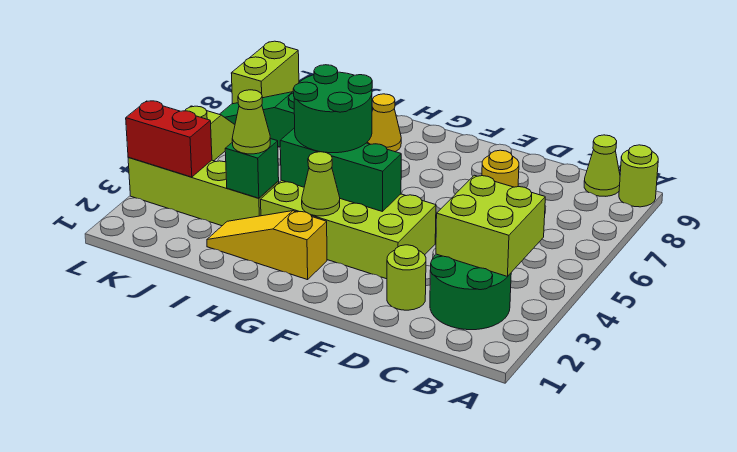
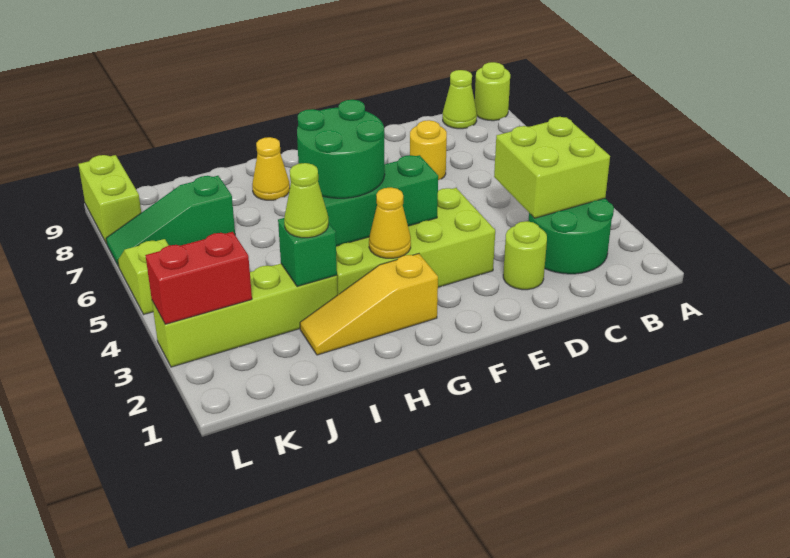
lime 1x1 cone [302,152,340,216] -> yellow 1x1 cone [369,187,411,258]

